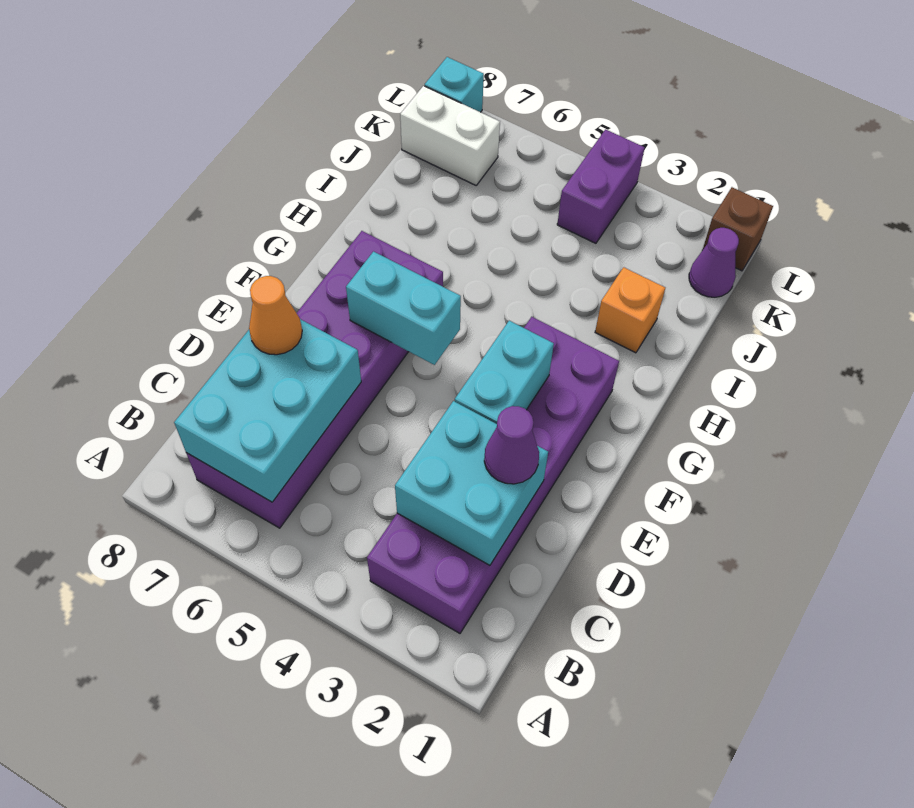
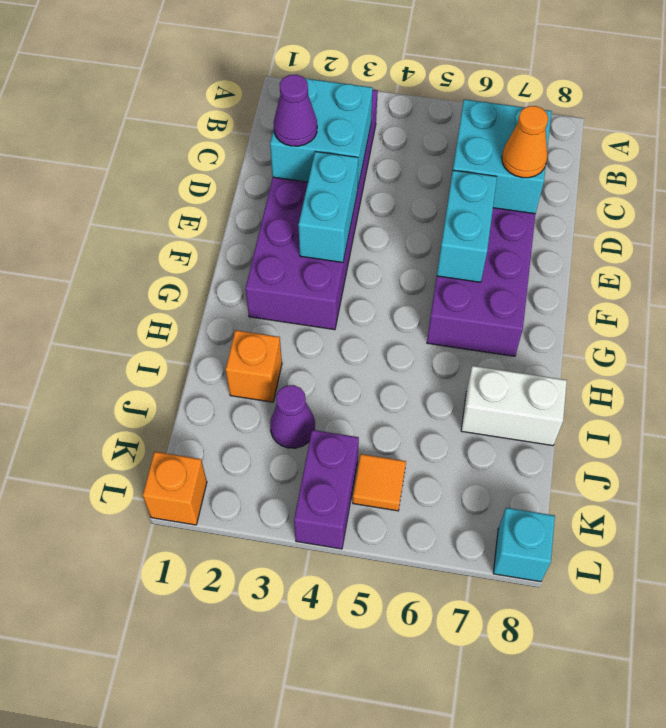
cyan 2x3 brick [174,319,361,502] -> cyan 2x2 brick [453,99,552,214]
cyan 1x2 brick [346,252,461,365] -> cyan 1x2 brick turned to [437,170,497,282]
purple 1x1 cone [689,228,739,297] -> purple 1x1 cone moved to [270,385,315,448]
none -> orange 1x1 tile [353,454,406,511]
white 1x2 brick [400,86,500,185] -> white 1x2 brick moved to [461,366,567,446]
brown 1x1 brick [703,187,773,271] -> orange 1x1 brick [143,452,207,525]

